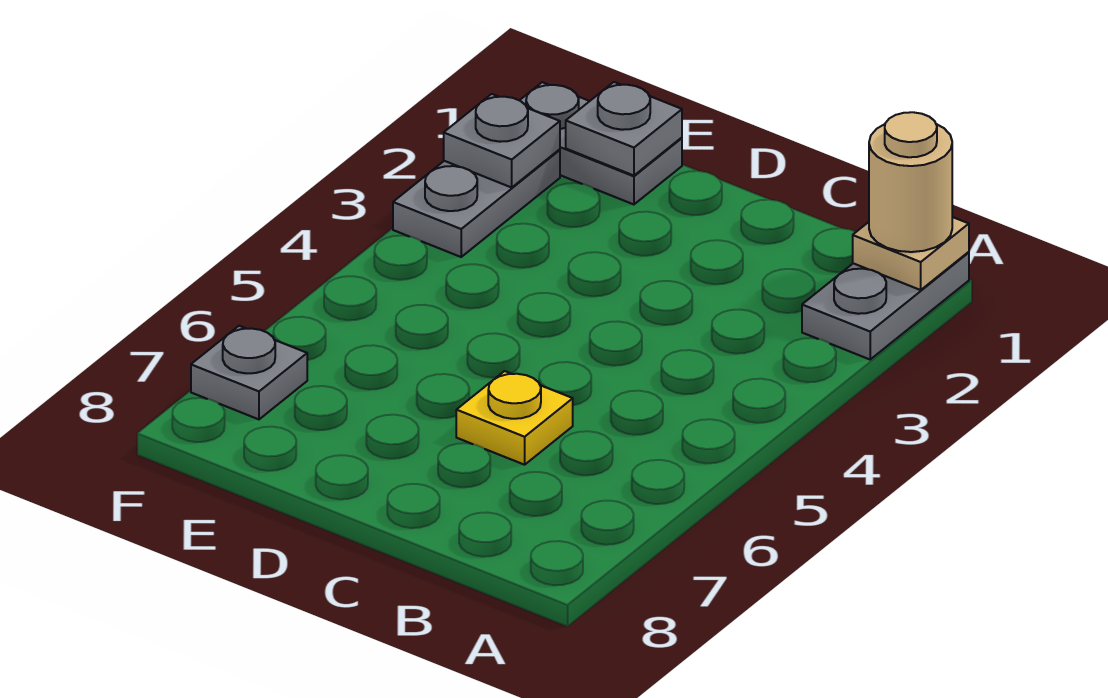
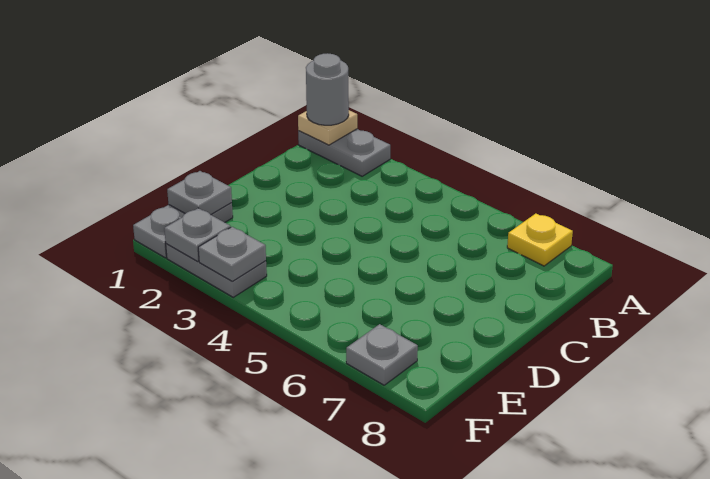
tan 1x1 round brick [869,112,952,252] -> grey 1x1 round brick [306,53,349,125]
yellow 1x1 plate [456,371,573,465] -> yellow 1x1 plate moved to [507,214,573,266]
none -> grey 1x1 plate [198,227,266,281]

